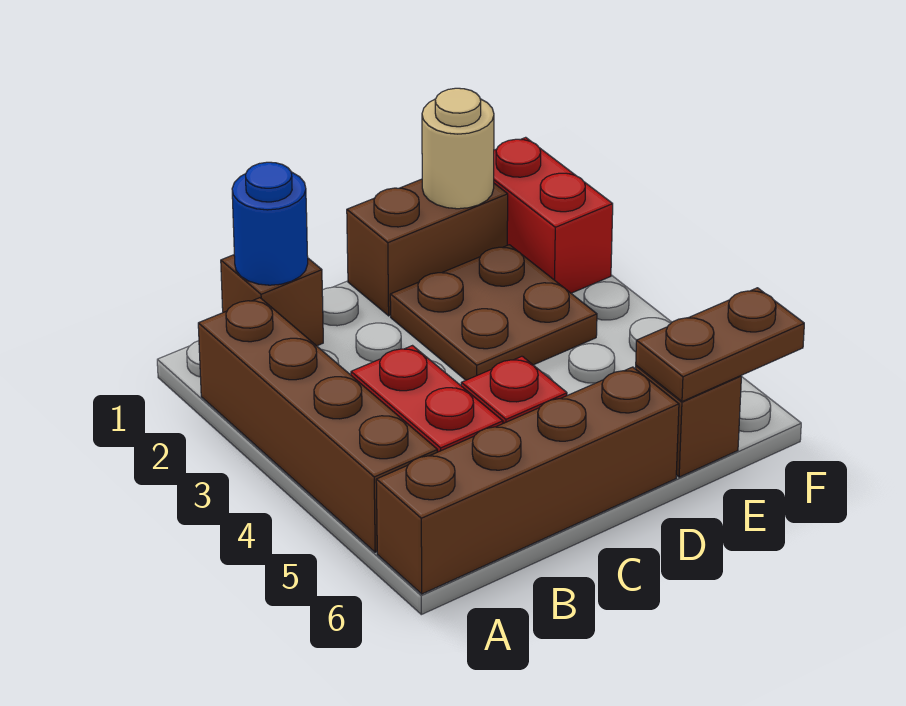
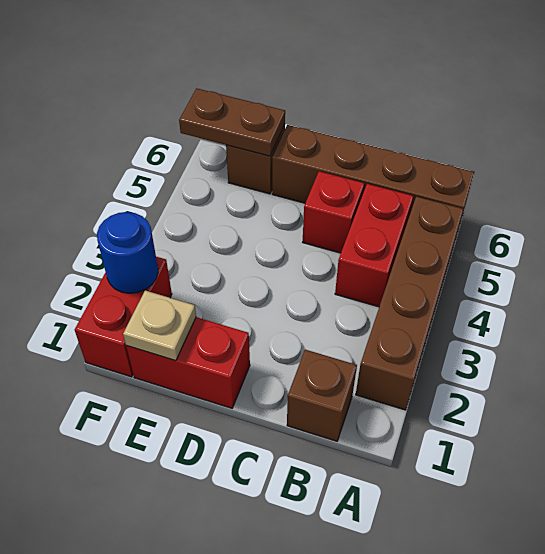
blue 1x1 round brick [232,162,308,285] -> blue 1x1 round brick moved to [97,212,158,293]
brown 1x2 brick [347,179,508,316] -> red 1x2 brick [126,317,250,408]
brown 2x2 plate [390,245,597,380] -> none
tan 1x1 round brick [422,88,494,209] -> tan 1x1 plate [123,291,196,361]

